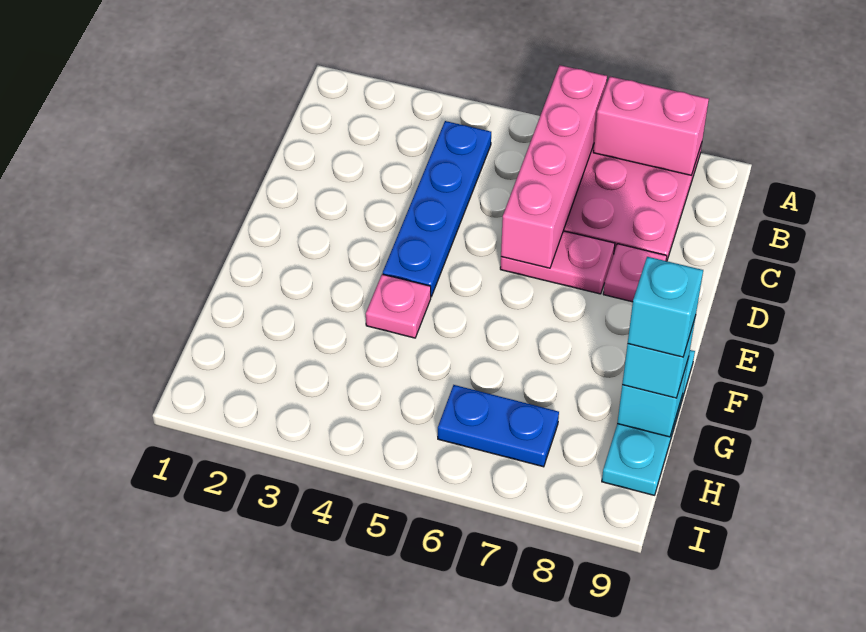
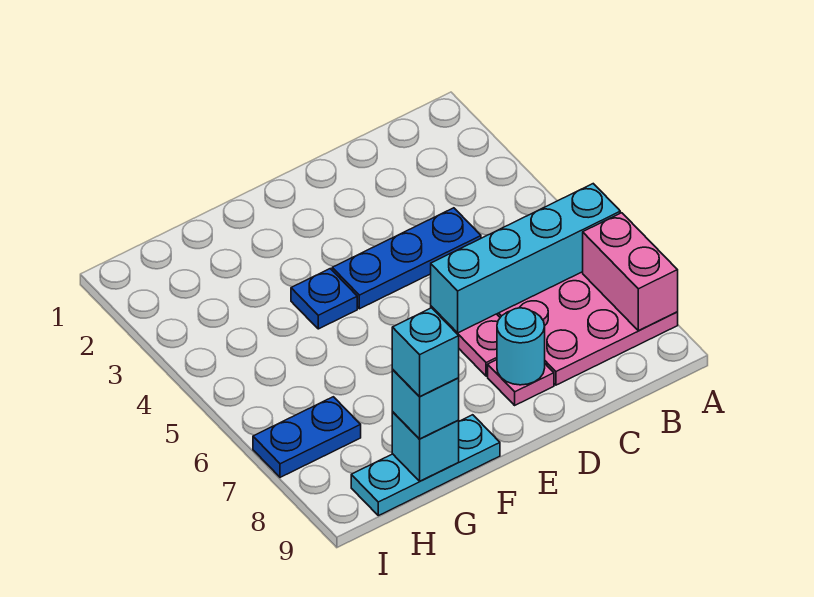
pink 1x4 brick [501,65,607,268] -> cyan 1x4 brick [431,184,620,333]
blue 1x4 plate [383,121,491,297] -> blue 1x3 plate [332,208,481,309]
none -> cyan 1x1 round brick [497,308,545,385]
pink 1x1 plate [366,274,431,338] -> blue 1x1 plate [291,269,357,329]
blue 1x2 plate [438,385,559,467] -> blue 1x2 plate turned to [253,397,361,477]

